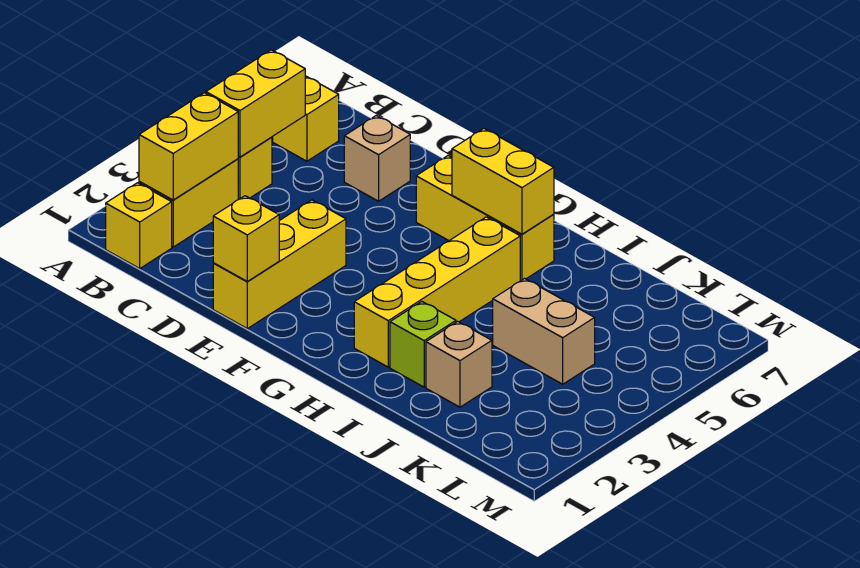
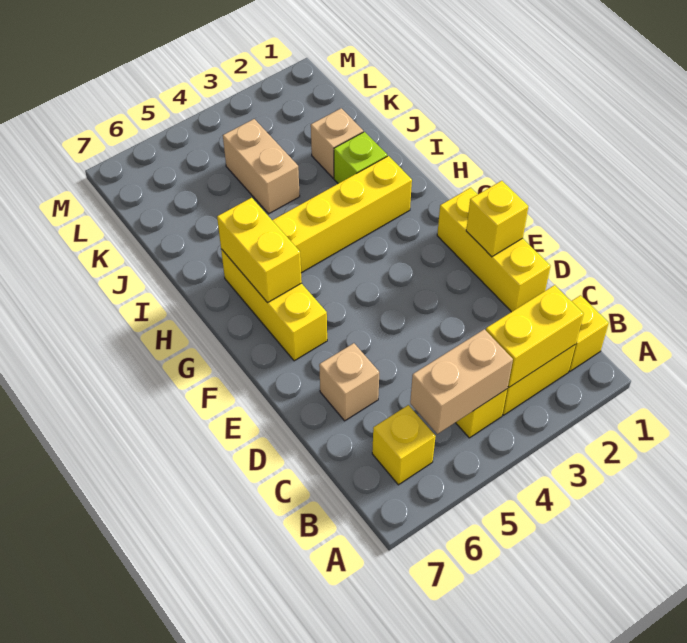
yellow 1x2 brick [206,50,305,157] -> tan 1x2 brick [410,329,513,434]
yellow 1x3 brick [213,200,346,329] -> yellow 1x3 brick turned to [437,188,550,312]

